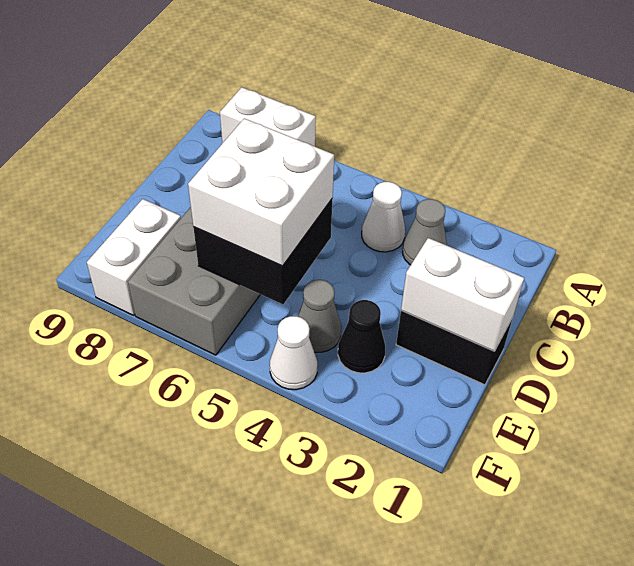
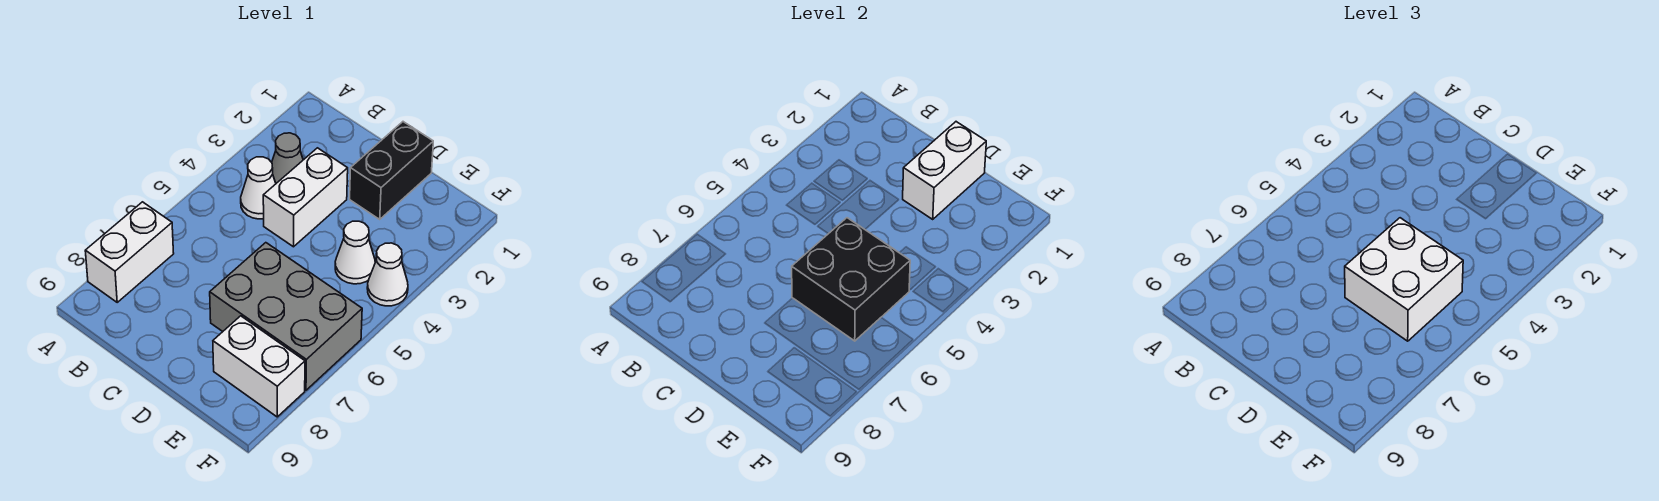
none -> white 1x2 brick [263,148,348,247]
black 1x1 cone [338,300,385,373] -> none
grey 1x1 cone [298,280,341,352] -> white 1x1 cone [335,221,375,284]

